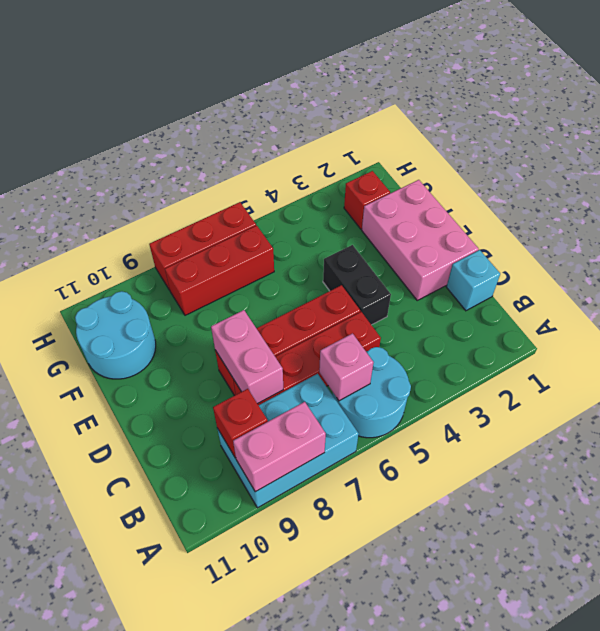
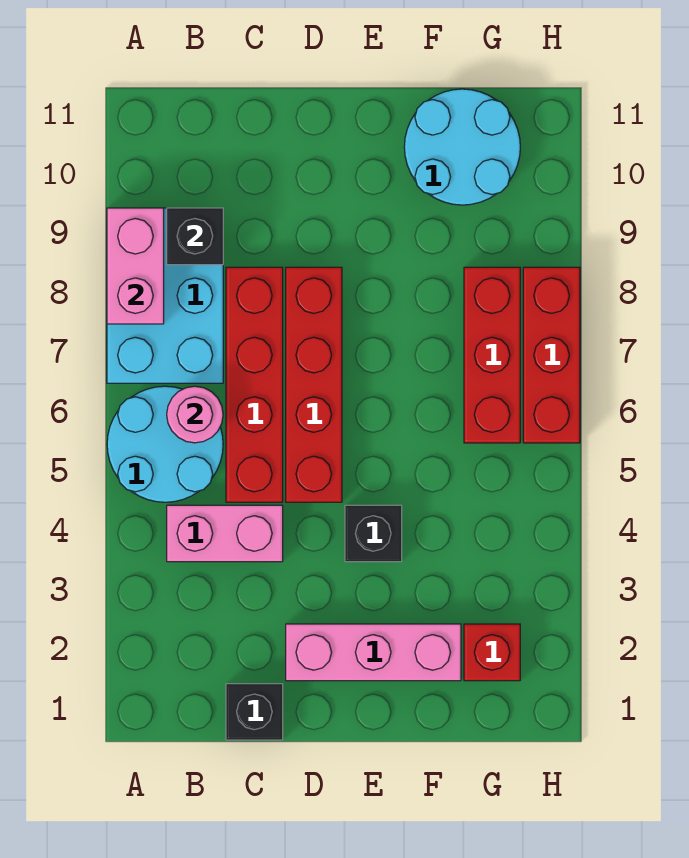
pink 1x1 brick [319,333,374,401] -> pink 1x1 round brick [167,386,223,443]
red 1x1 brick [213,389,268,458] -> black 1x1 brick [167,208,223,265]
cyan 1x1 brick [446,250,500,311] -> black 1x1 brick [226,684,283,740]
pink 1x2 brick [211,310,283,404] -> pink 1x2 brick moved to [167,505,283,562]
pink 2x3 brick [362,180,479,300] -> pink 1x3 brick [286,624,461,681]
black 1x2 brick [323,245,391,325] -> black 1x1 brick [345,505,402,562]

